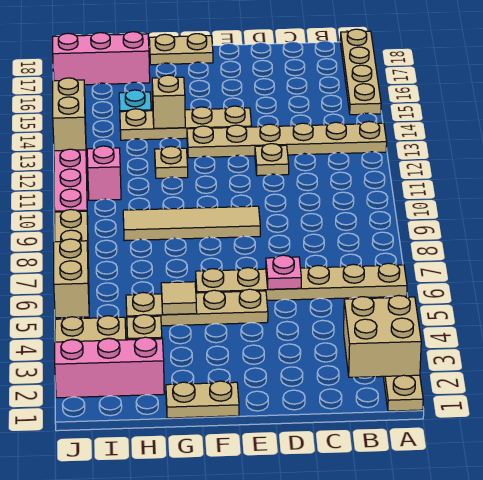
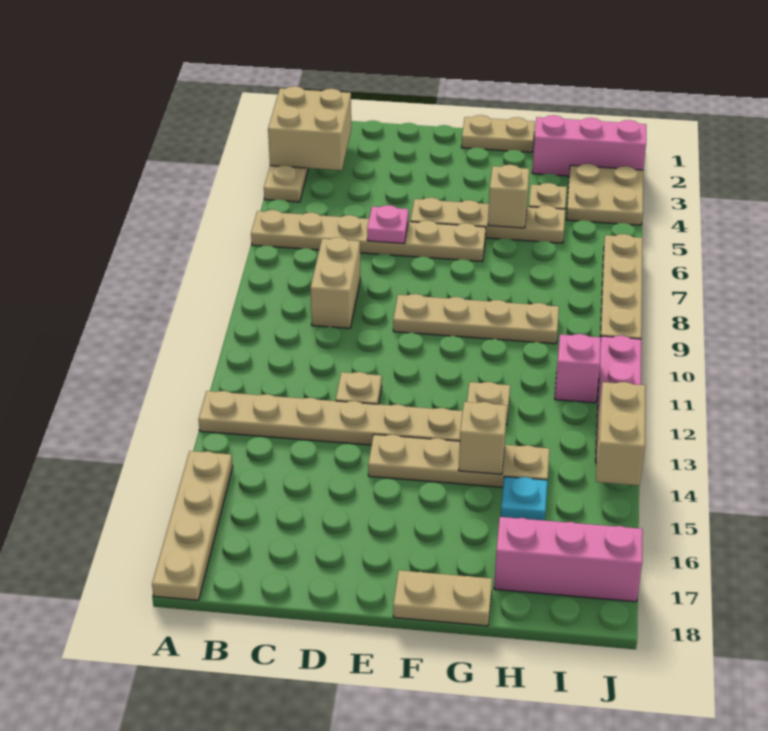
tan 1x4 tile [123,206,260,241] -> tan 1x4 plate [393,294,559,344]
tan 1x1 tile [161,282,197,315] -> tan 1x1 brick [488,165,529,228]
tan 1x2 brick [54,239,89,318] -> tan 1x2 brick moved to [310,237,360,328]

